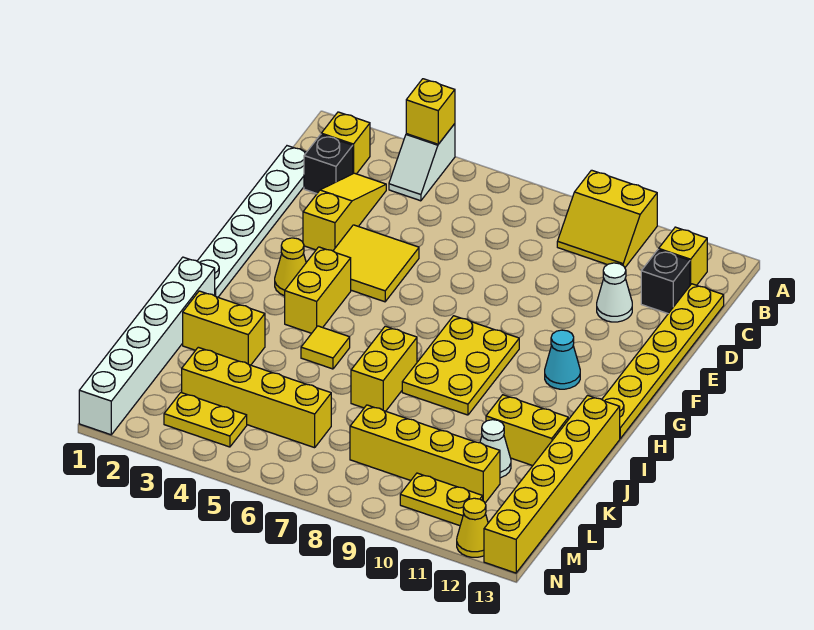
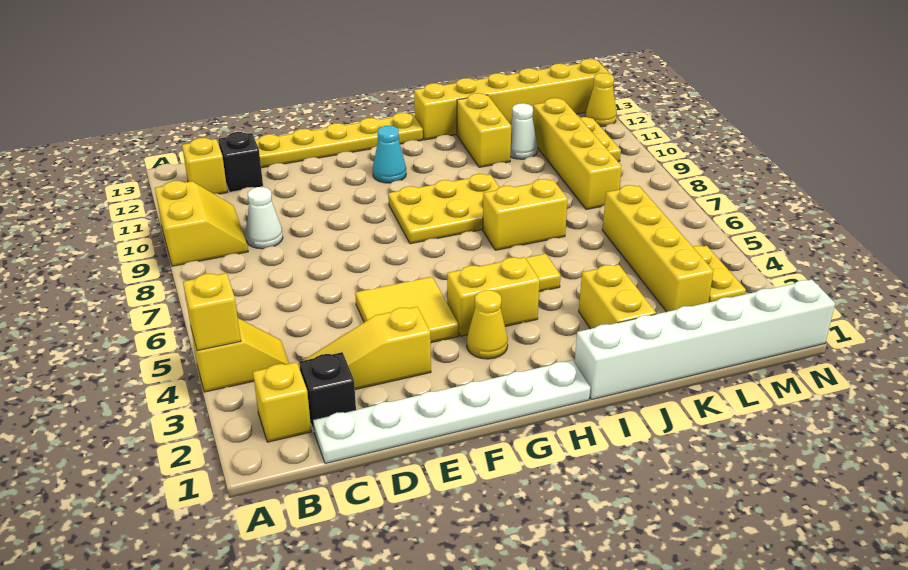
white 1x2 slope [389,124,455,201] -> yellow 1x2 slope [191,318,289,392]
white 1x1 cone [597,263,632,322] -> white 1x1 cone moved to [246,187,283,249]

